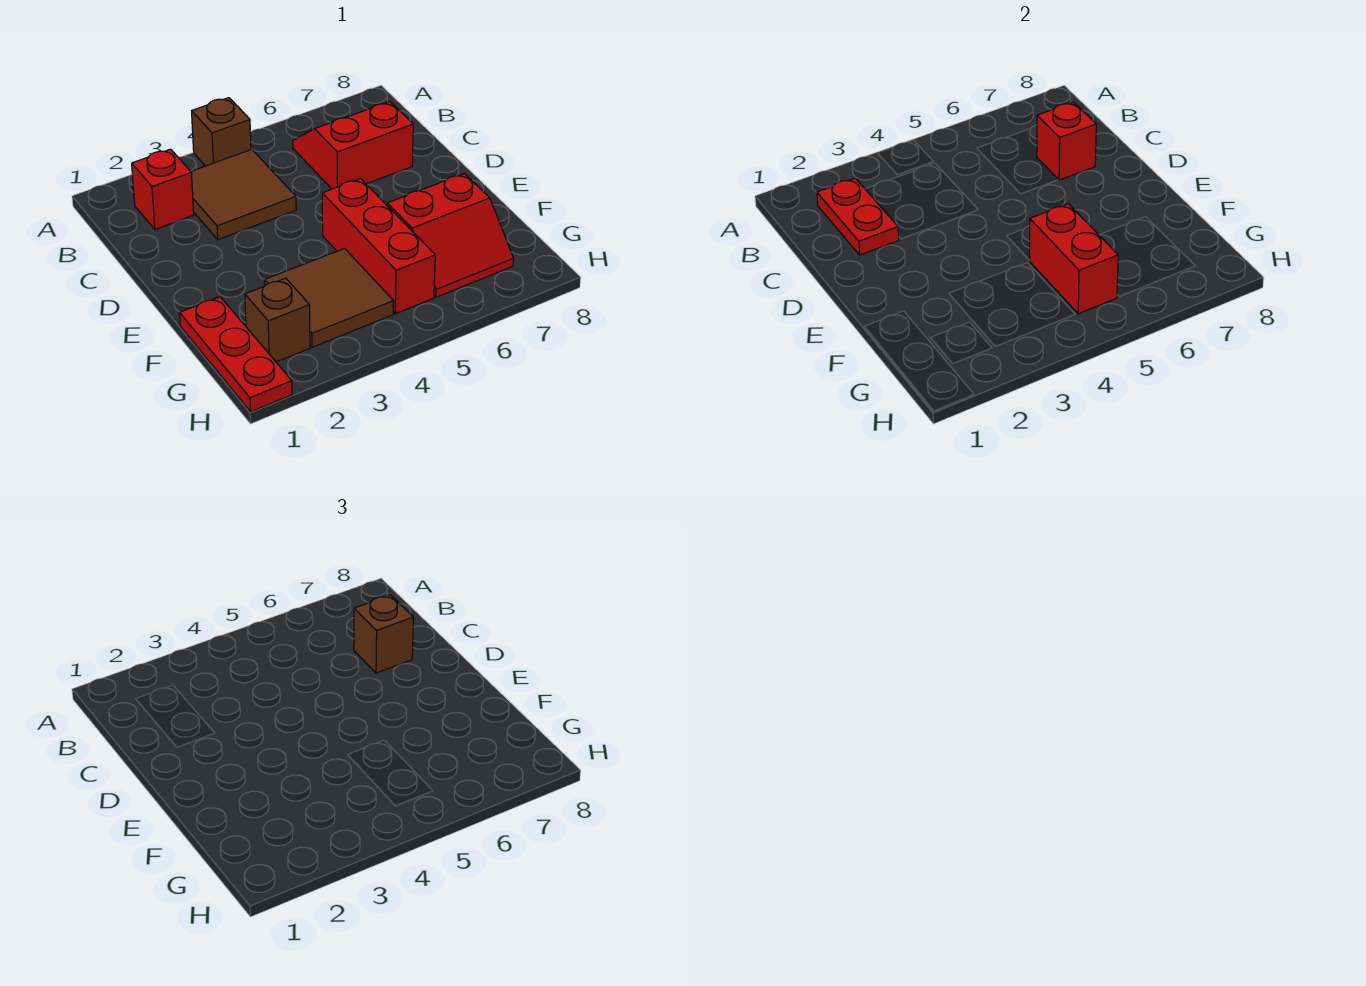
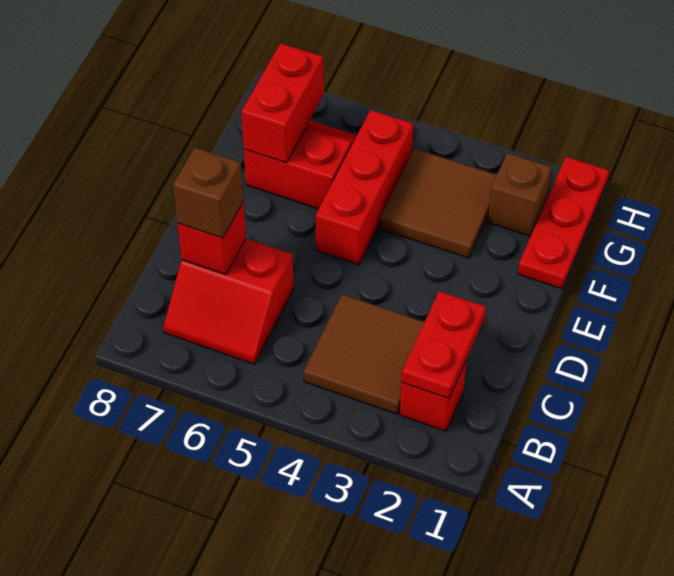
brown 1x1 brick [192,98,251,166] -> none
red 1x2 brick [1029,204,1118,314] -> red 1x2 brick moved to [241,43,324,163]

